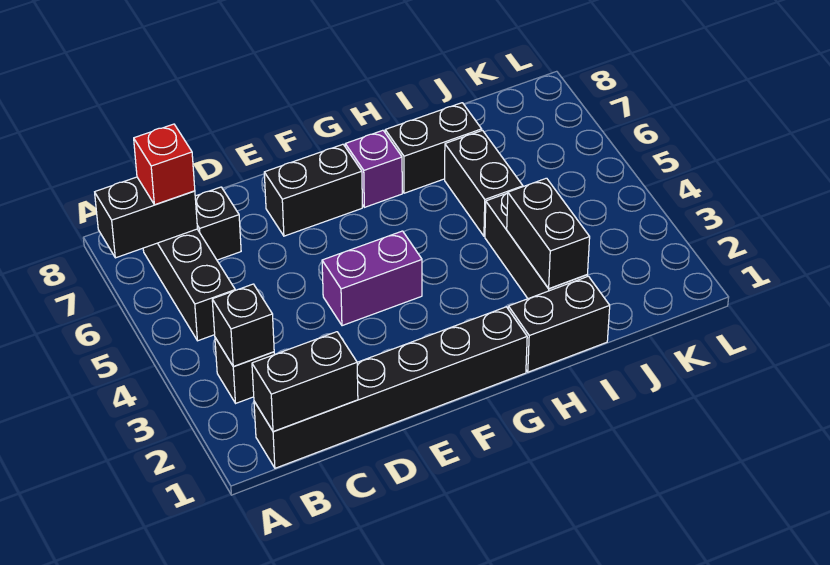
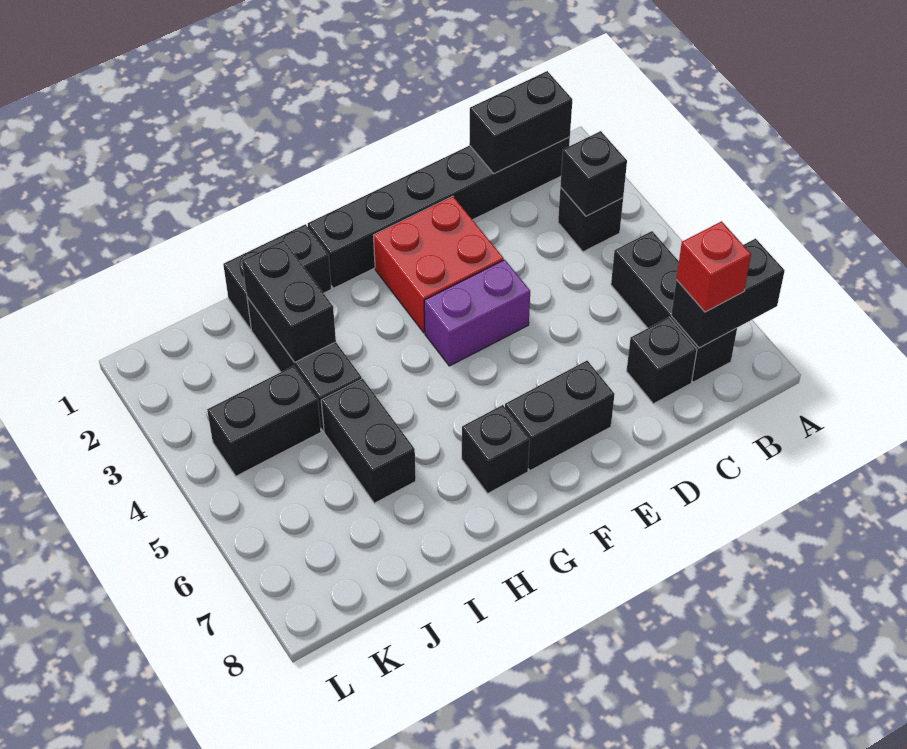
none -> red 2x2 brick [374,196,504,333]
purple 1x1 brick [345,130,402,207] -> black 1x1 brick [462,405,530,493]
black 1x2 brick [385,103,482,193] -> black 1x2 brick moved to [207,366,321,476]

